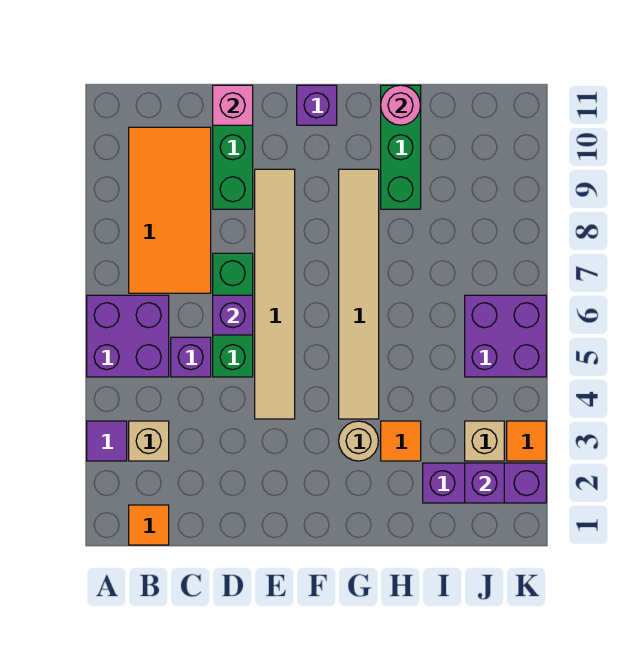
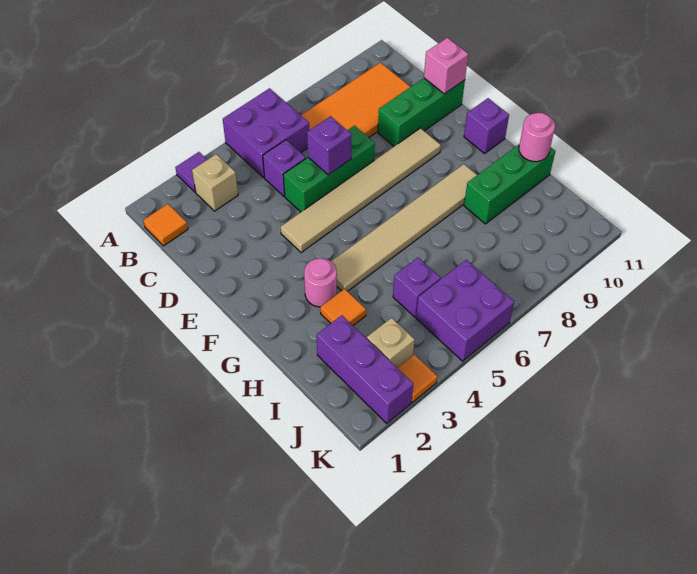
tan 1x1 round brick [339,421,378,461] -> pink 1x1 round brick [304,258,337,307]
purple 1x1 brick [465,463,504,503] -> purple 1x1 brick moved to [393,258,441,317]

